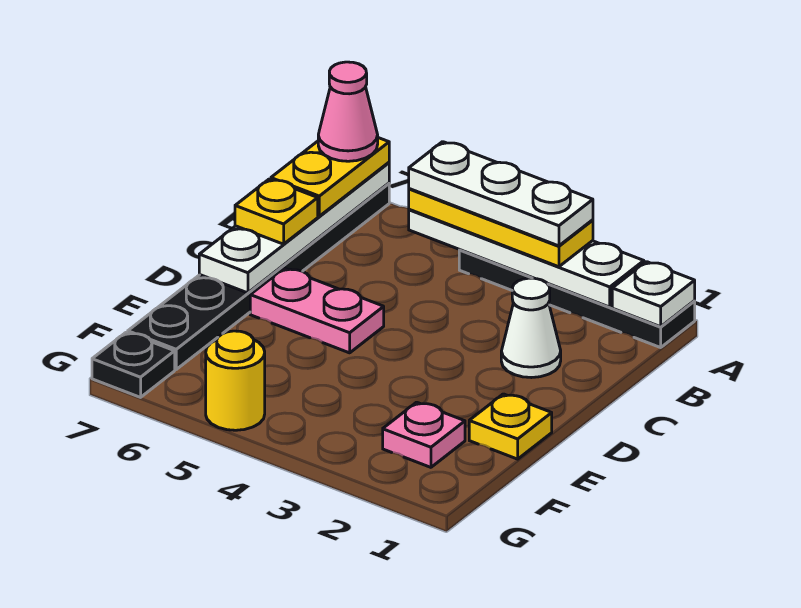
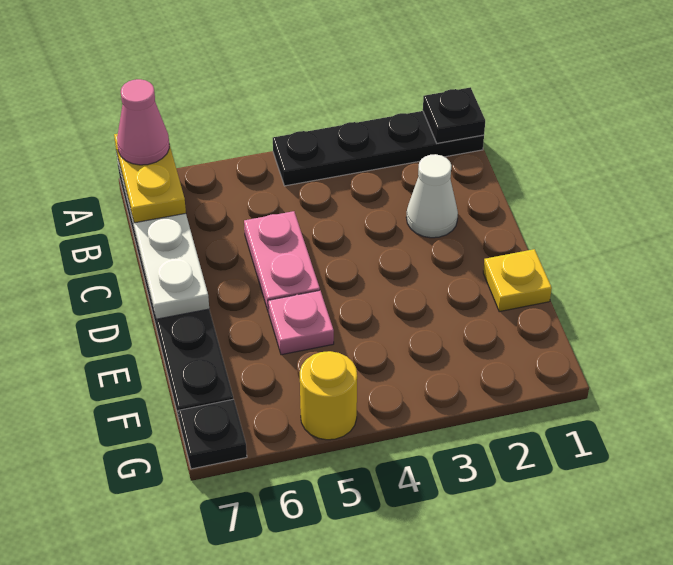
white 1x1 plate [612,262,695,327] -> black 1x1 plate [423,87,485,143]
white 1x4 plate [409,209,644,307] -> none
yellow 1x3 plate [409,189,593,267] -> none
white 1x3 plate [409,142,593,246] -> none
yellow 1x1 plate [235,179,318,244] -> none
pink 1x2 plate [250,268,384,353] -> pink 1x2 plate turned to [244,211,320,312]
pink 1x1 plate [383,402,465,467] -> pink 1x1 plate moved to [268,290,334,355]

